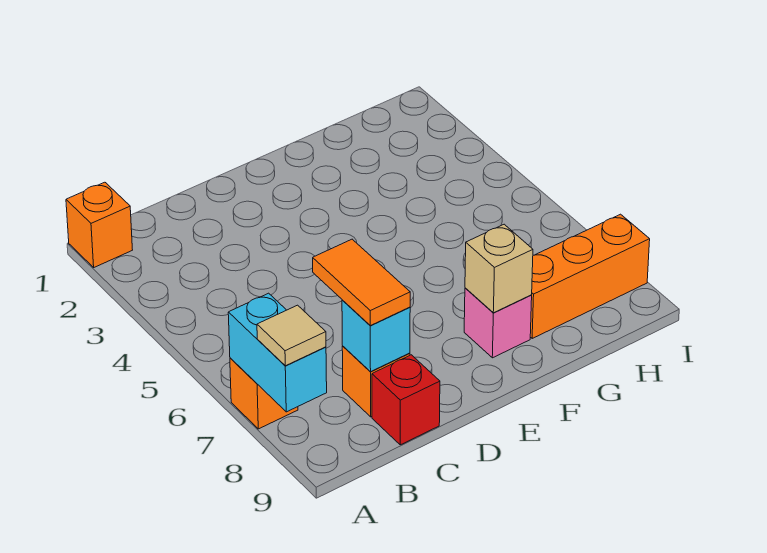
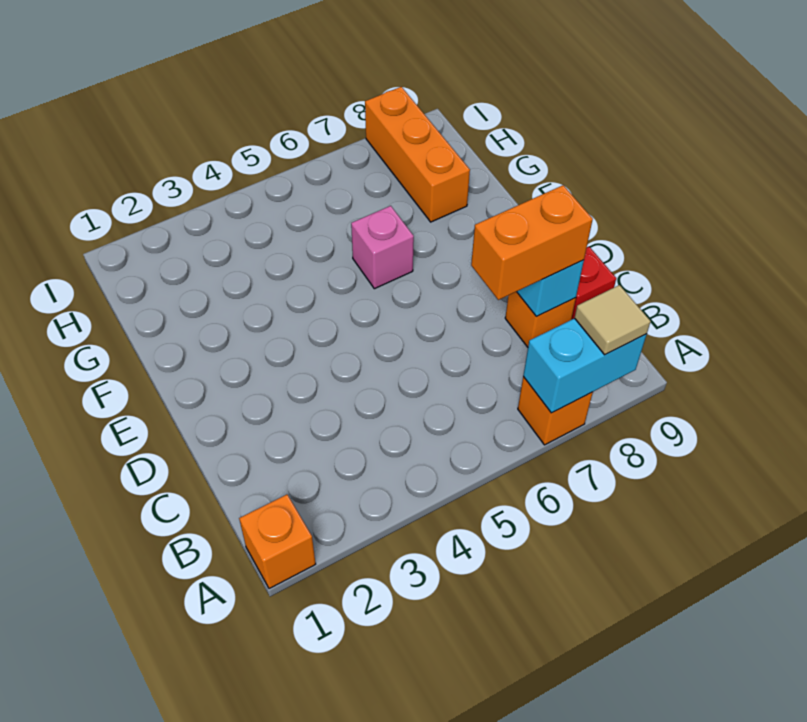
orange 1x2 tile [313,239,410,326] -> orange 1x2 brick [471,185,593,300]
pink 1x1 brick [464,288,532,358] -> pink 1x1 brick moved to [351,206,414,289]
tan 1x1 brick [465,224,533,313] -> none

